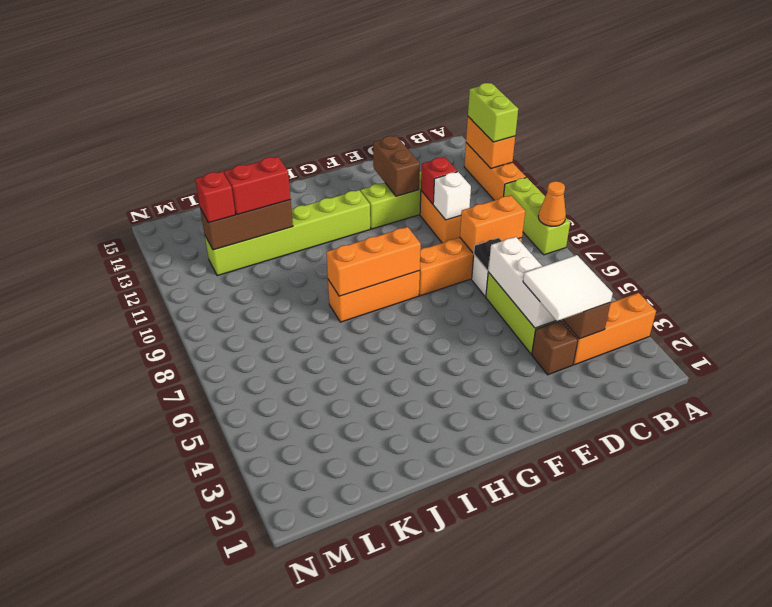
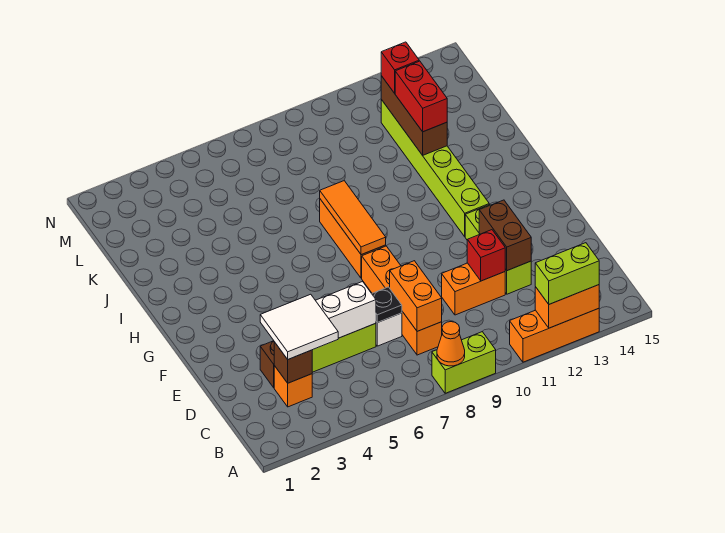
orange 1x3 brick [562,293,656,365] -> orange 1x1 brick [274,366,312,407]
lime 1x3 brick [504,177,570,255] -> lime 1x2 brick [432,332,496,393]
white 1x1 brick [433,172,471,220] -> none
brown 1x2 brick [373,136,420,196] -> brown 1x2 brick turned to [479,200,531,271]
orange 1x3 brick [326,227,421,296] -> orange 1x3 tile [320,181,386,255]

